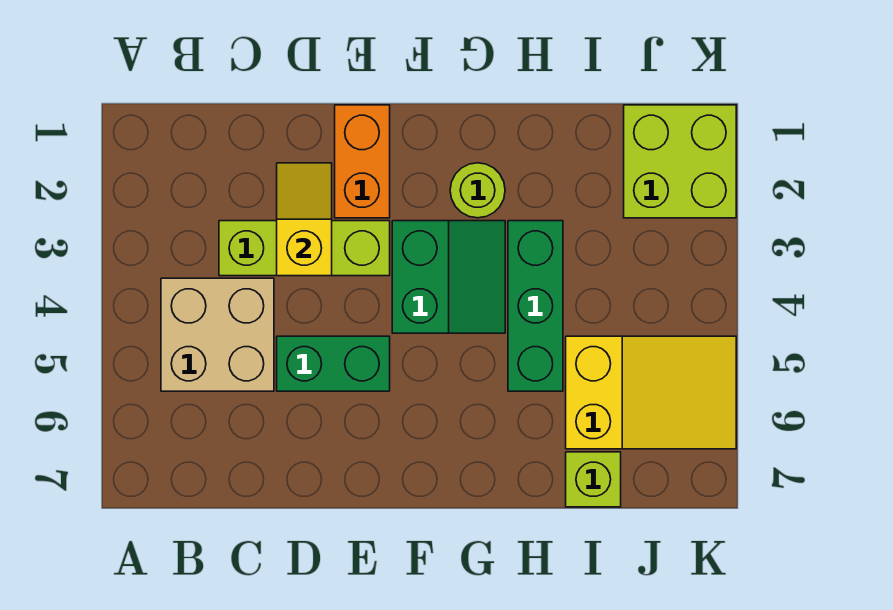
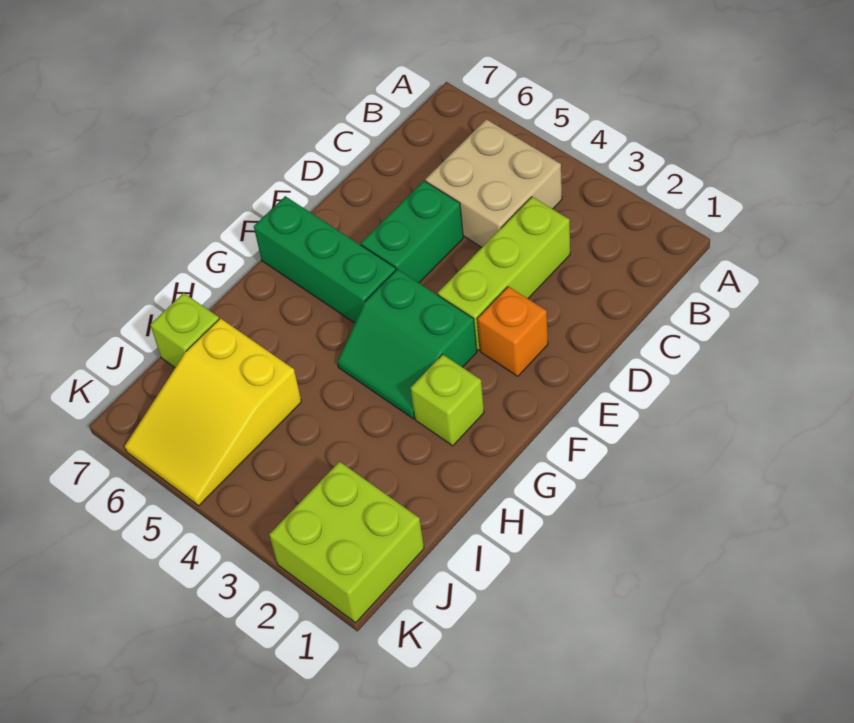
yellow 1x2 slope [277,163,332,276] -> none
orange 1x2 brick [335,105,390,218] -> orange 1x1 brick [477,286,548,376]
lime 1x1 round brick [450,163,505,218] -> lime 1x1 brick [411,354,484,446]
green 1x3 brick [508,221,563,391] -> green 1x3 brick moved to [254,196,396,323]

